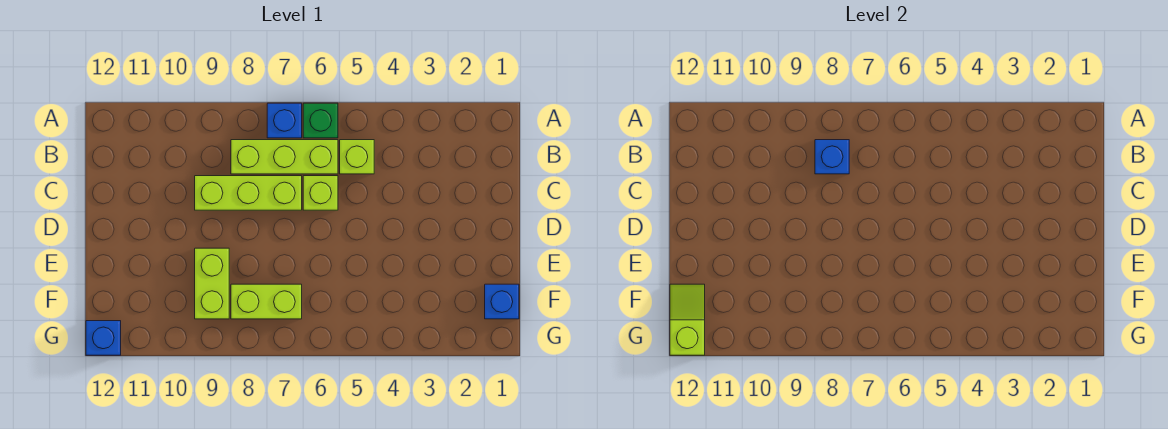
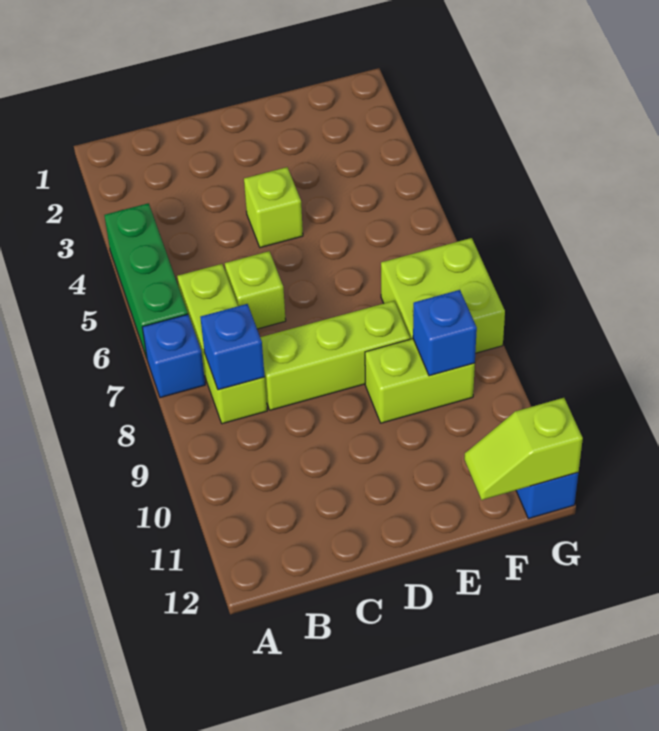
green 1x1 brick [303,103,338,138] -> green 1x3 brick [104,203,188,358]
lime 1x1 brick [340,140,374,174] -> lime 1x1 brick moved to [244,167,303,248]
lime 1x3 brick [195,176,302,210] -> lime 1x3 brick turned to [260,301,410,410]
blue 1x1 brick [485,284,519,319] -> blue 1x1 brick moved to [413,290,477,376]
lime 1x2 brick [231,284,302,319] -> lime 2x2 brick [381,238,505,353]

